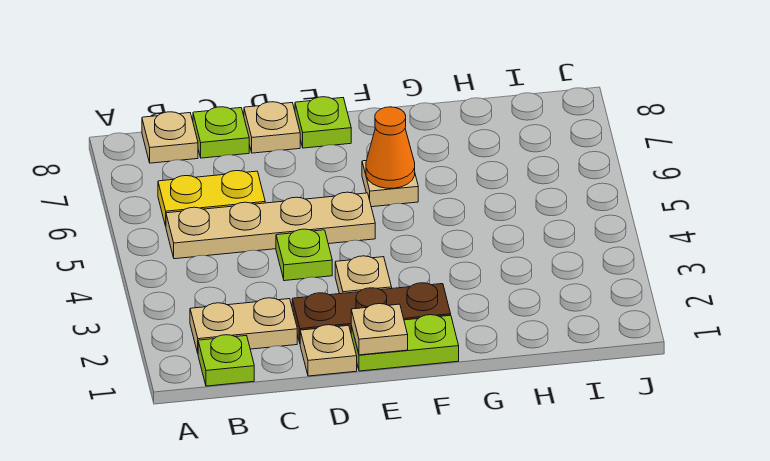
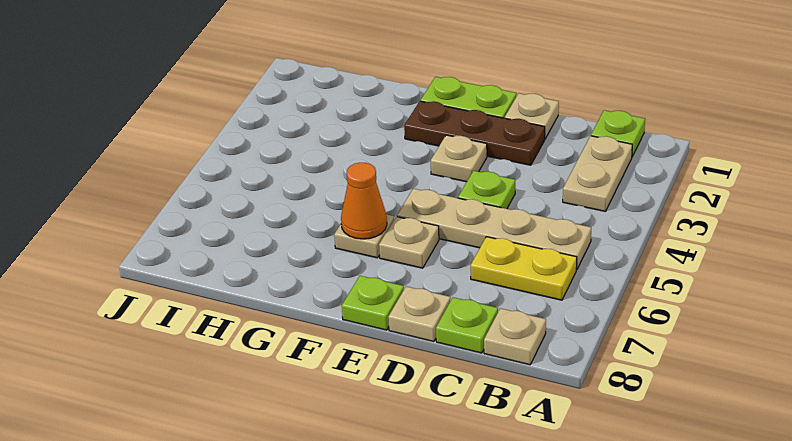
tan 1x2 plate [190,298,297,353] -> tan 1x2 plate turned to [563,136,632,212]
tan 1x1 plate [351,304,408,355] -> tan 1x1 plate moved to [379,217,439,268]

